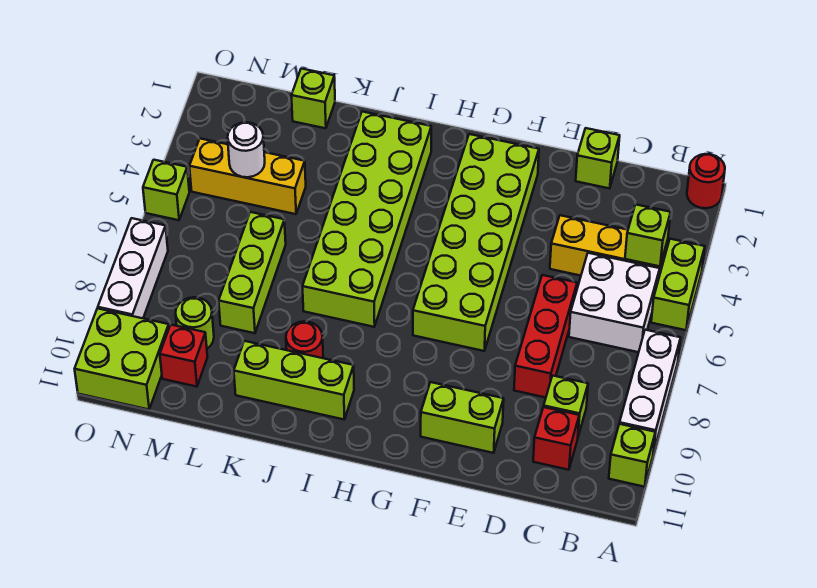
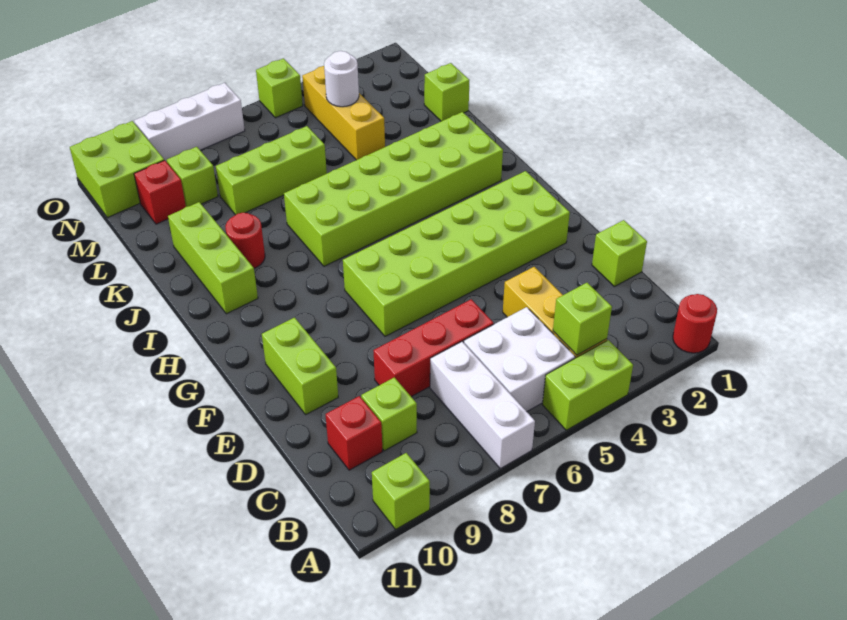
white 1x3 brick [619,330,680,453] -> white 1x3 brick turned to [430,342,535,469]
lime 1x1 round brick [176,297,214,349] -> lime 1x1 brick [167,147,218,207]

